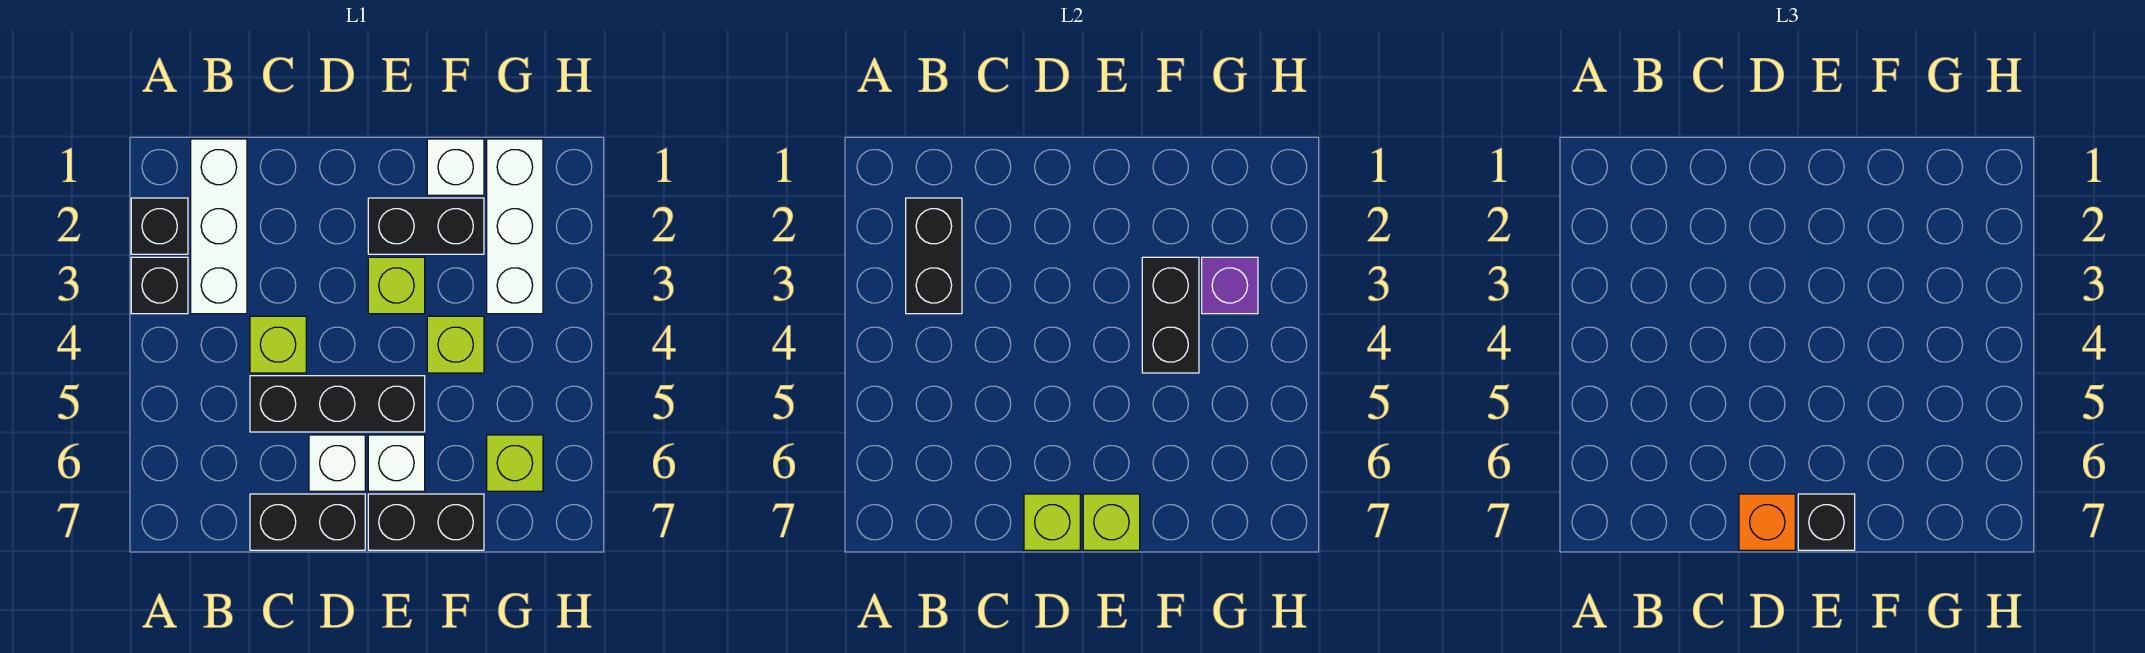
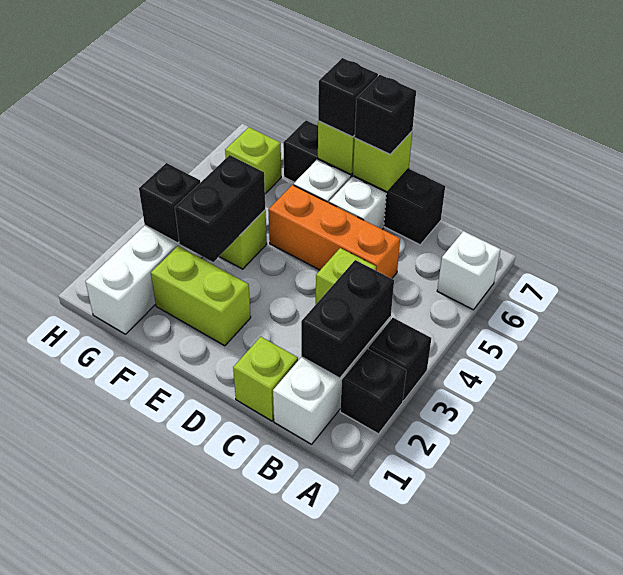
black 1x3 brick [250,376,425,432] -> orange 1x3 brick [268,185,400,279]
orange 1x1 brick [1739,494,1795,550] -> black 1x1 brick [354,75,416,154]
black 1x2 brick [368,198,484,254] -> lime 1x2 brick [151,246,251,346]
lime 1x1 brick [368,257,425,314] -> lime 1x1 brick moved to [233,337,298,421]
white 1x1 brick [427,139,484,195] -> white 1x1 brick moved to [437,231,500,310]
purple 1x1 brick [1202,257,1258,314] -> black 1x1 brick [139,163,201,243]

